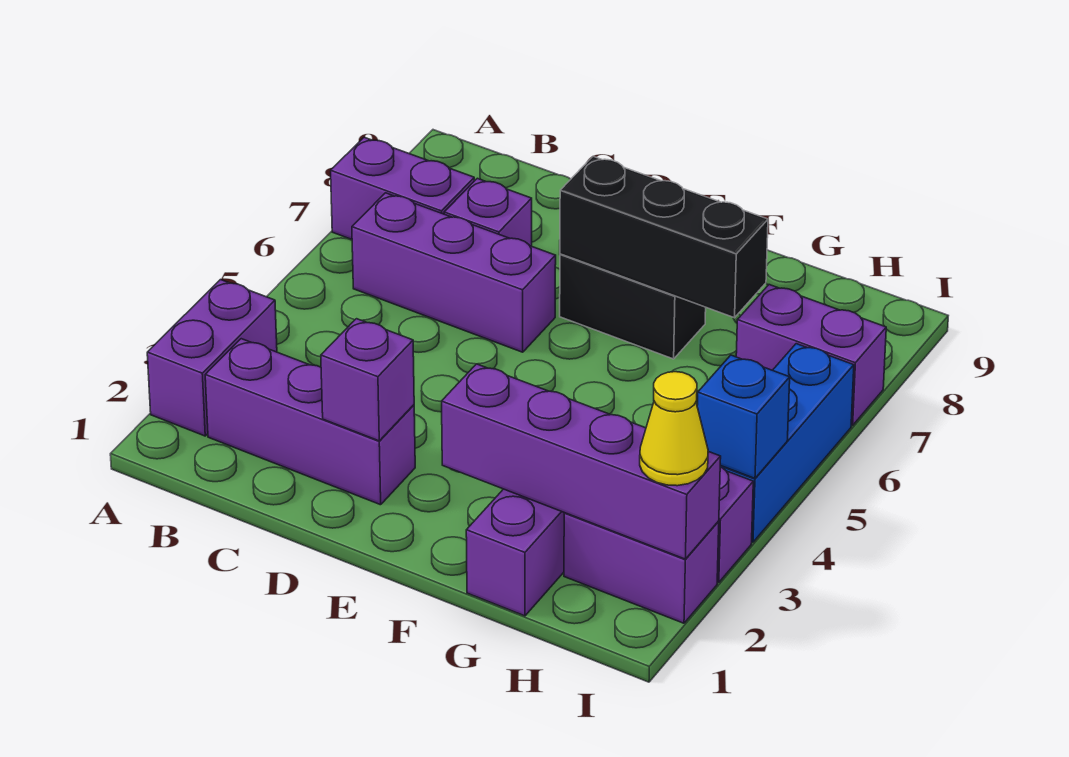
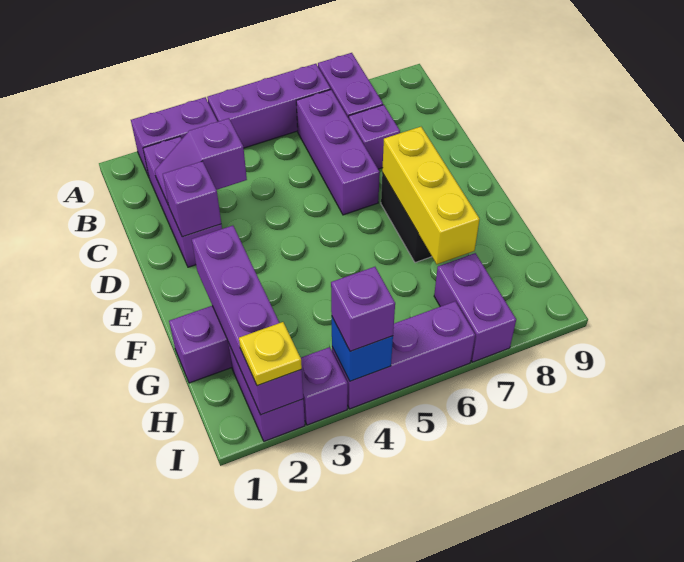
none -> purple 1x3 brick [207,64,331,148]
none -> purple 1x2 slope [155,118,247,204]
black 1x3 brick [560,156,768,318] -> yellow 1x3 brick [382,127,480,264]
yellow 1x1 cone [640,372,708,486] -> yellow 1x1 plate [239,322,302,386]
blue 1x3 brick [720,344,854,542] -> purple 1x3 brick [332,301,475,409]
none -> purple 1x1 brick [331,267,395,351]

